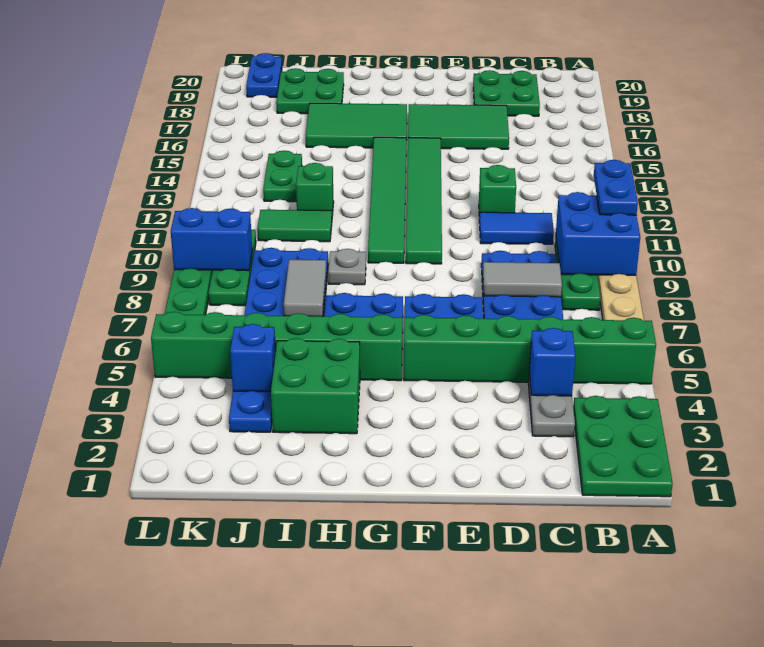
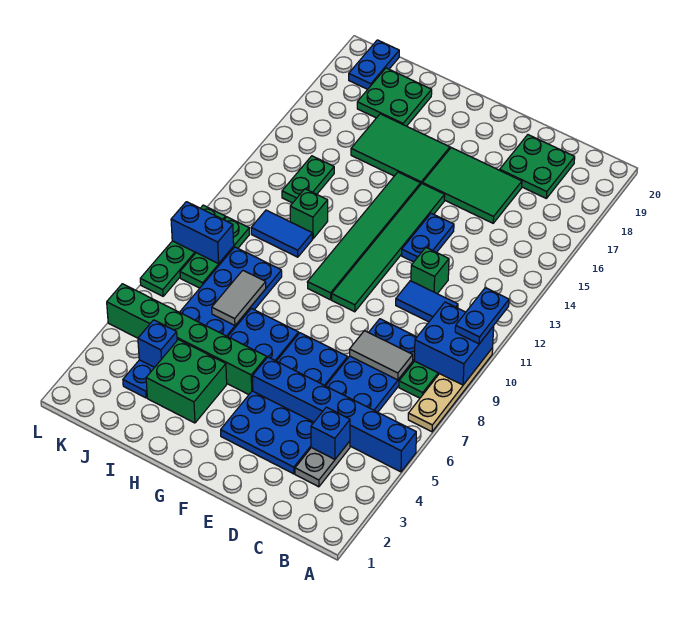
green 2x3 plate [573,396,673,497] -> none
green 1x6 brick [404,315,656,384] -> blue 1x6 brick [252,357,416,472]
none -> blue 2x3 plate [221,391,314,474]
none -> blue 1x2 plate [402,213,454,262]
grey 1x1 plate [328,249,366,285] -> none
green 1x2 tile [257,210,332,242] -> blue 1x2 tile [251,210,312,257]

